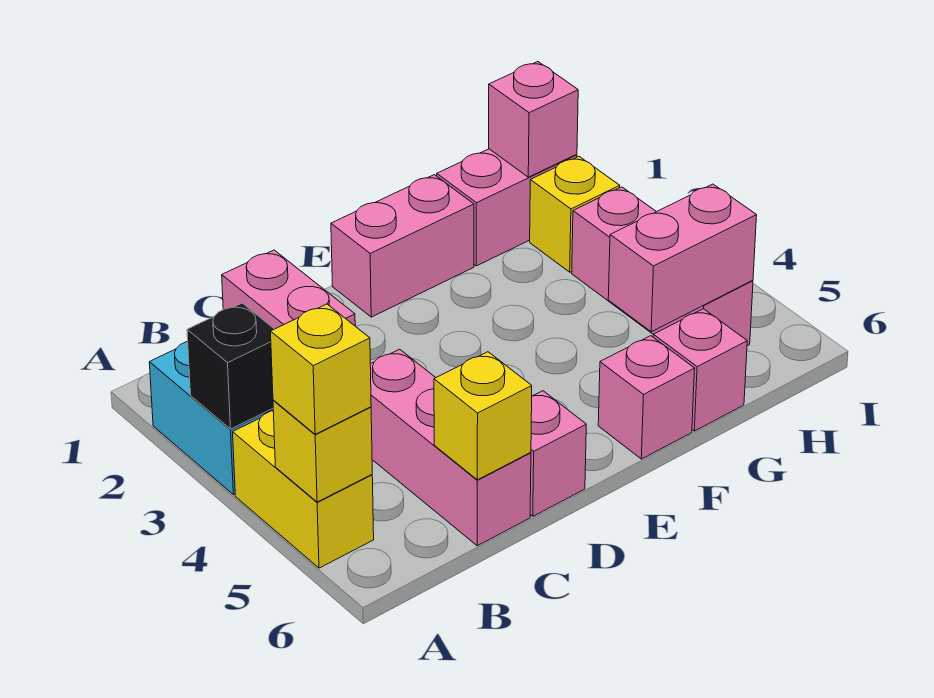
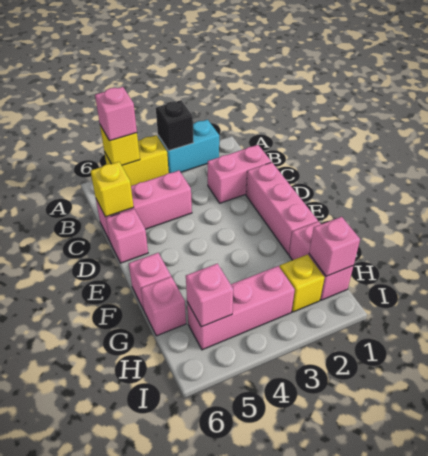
yellow 1x1 brick [271,304,371,434] -> pink 1x1 brick [95,87,137,141]
pink 1x2 brick [331,175,474,317] -> pink 1x3 brick [246,162,318,254]
pink 1x2 brick [608,184,757,332] -> pink 1x1 brick [186,264,233,327]

